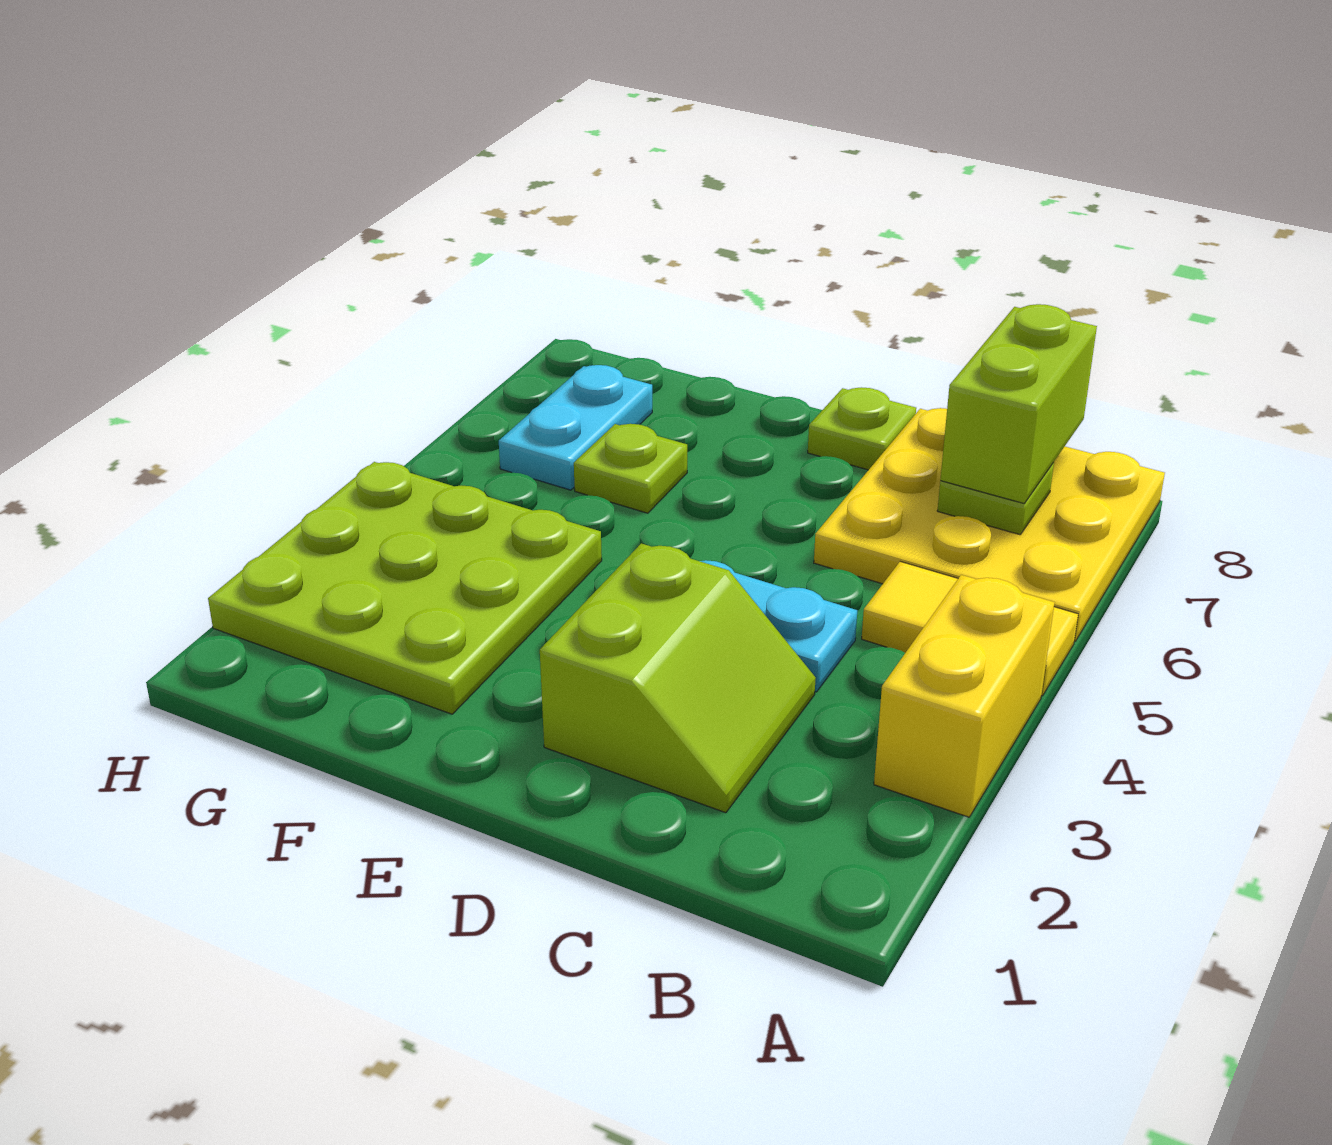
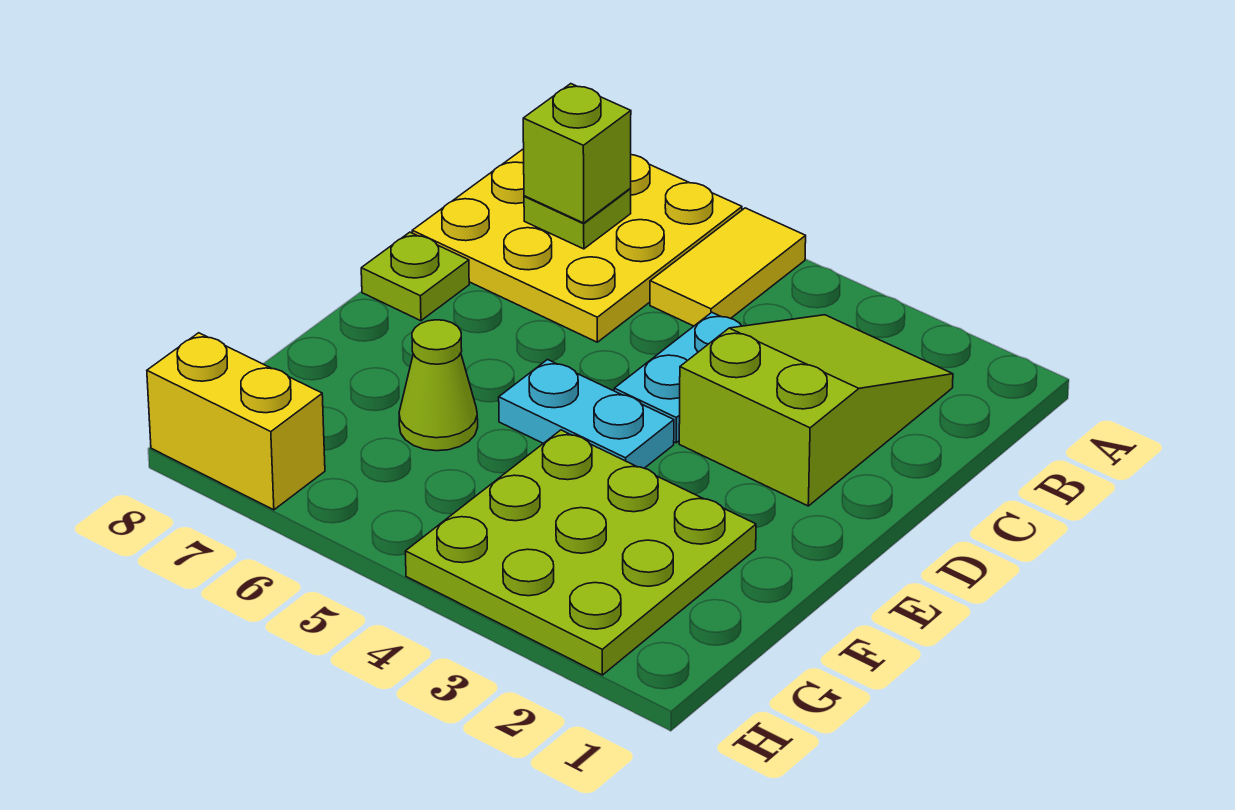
yellow 1x2 brick [874,575,1055,817] -> yellow 1x2 brick moved to [147,333,325,510]
lime 1x2 brick [940,304,1097,503] -> lime 1x1 brick [523,84,631,223]
lime 2x2 slope [540,543,816,813] -> lime 2x3 slope [679,315,953,506]
lime 1x1 plate [574,424,687,513] -> lime 1x1 cone [399,320,478,451]
cyan 1x2 plate [499,365,652,490] -> cyan 1x2 plate moved to [499,360,674,468]

